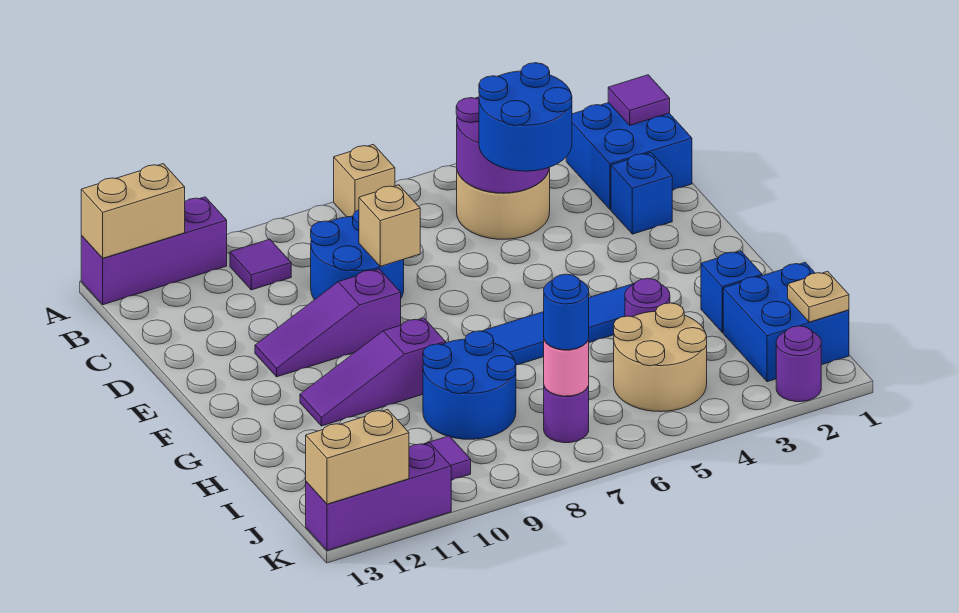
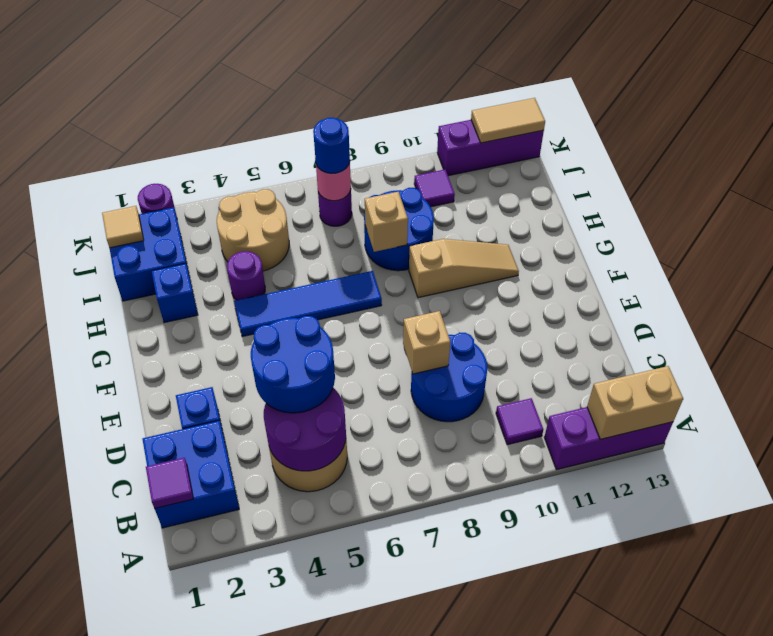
tan 1x1 brick [334,144,395,217] -> tan 1x1 brick moved to [365,192,408,252]
purple 1x3 slope [255,269,401,377] -> none
purple 1x3 slope [300,318,446,426] -> tan 1x3 slope [409,239,519,298]
tan 1x1 plate [788,271,849,322] -> tan 1x1 tile [102,206,144,248]
tan 1x2 brick [306,409,409,504] -> tan 1x2 tile [471,98,545,143]

